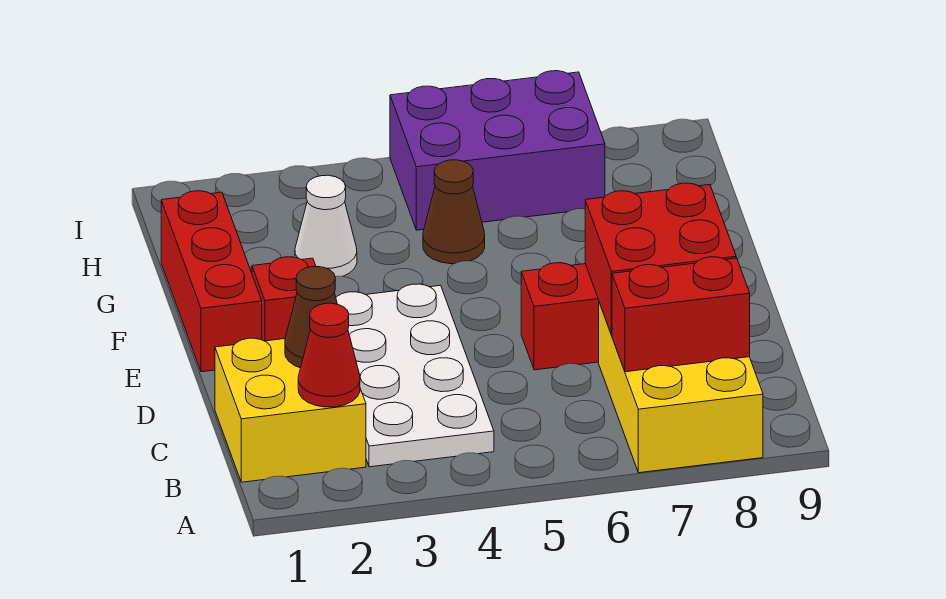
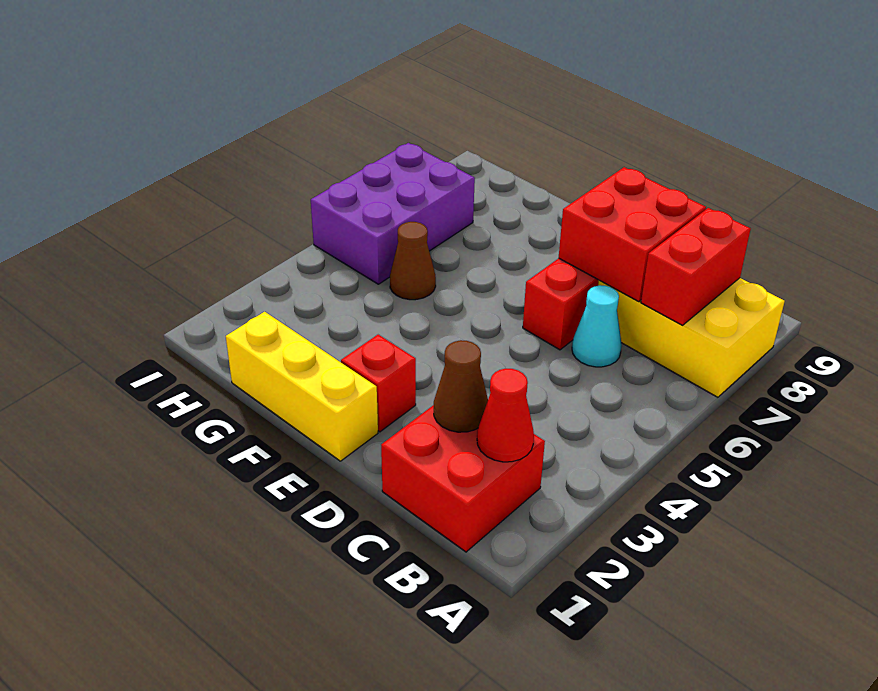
yellow 2x2 brick [215,338,366,482] -> red 2x2 brick [381,405,545,552]
white 2x4 plate [336,284,494,467] -> none
none -> cyan 1x1 cone [572,285,622,367]
red 1x3 brick [161,191,262,372] -> yellow 1x3 brick [226,312,378,461]
white 1x1 cone [295,175,357,277] -> none

